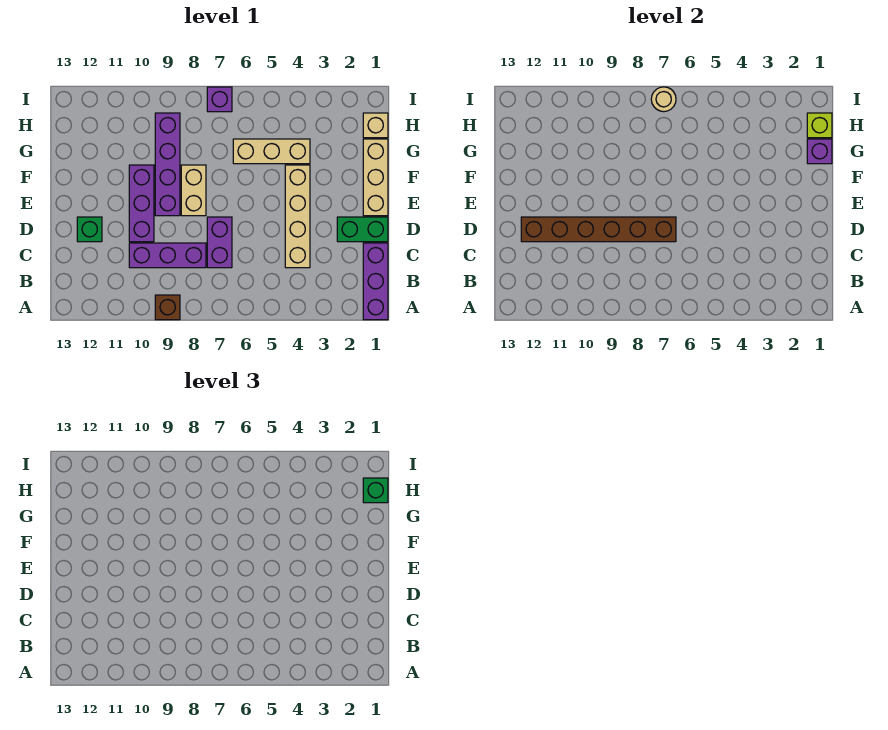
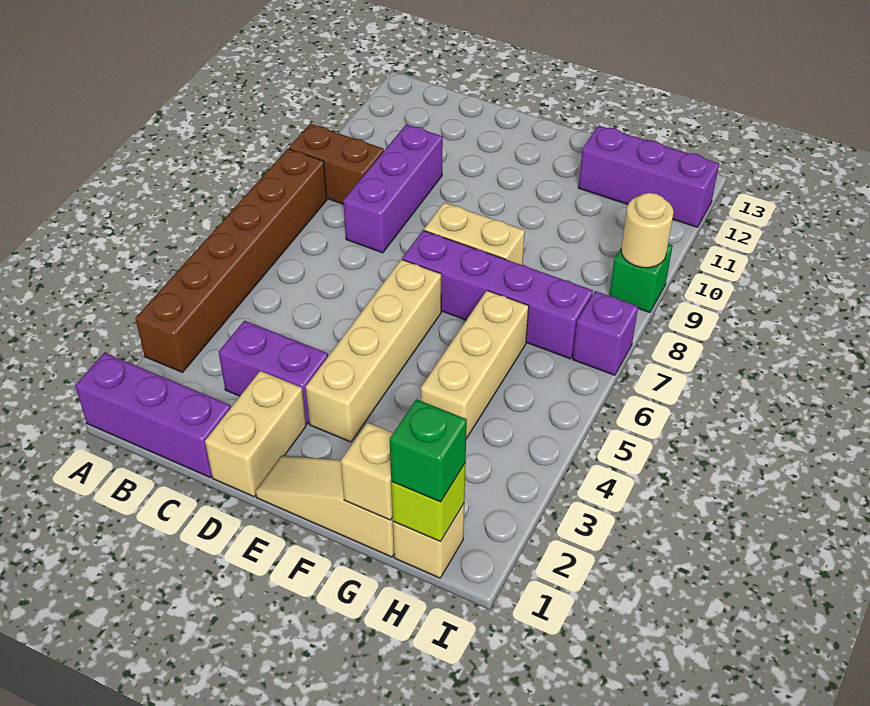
brown 1x1 brick [155,295,180,320] -> brown 1x2 brick [289,124,384,204]
tan 1x4 brick [285,165,310,268] -> tan 1x4 brick turned to [305,259,441,442]
purple 1x2 brick [207,217,232,268] -> purple 1x2 brick moved to [219,321,328,424]
green 1x2 brick [337,217,388,242] -> tan 1x2 brick [205,371,306,497]
brown 1x6 brick [521,217,676,242] -> brown 1x6 brick moved to [135,149,327,372]
purple 1x3 brick [129,165,154,242] -> purple 1x3 brick moved to [578,126,719,227]
green 1x1 brick [77,217,102,242] -> green 1x1 brick moved to [609,244,673,313]
tan 1x3 brick [363,139,388,216] -> tan 1x3 slope [255,456,394,557]
purple 1x4 brick [155,113,180,216] -> purple 1x4 brick moved to [402,230,593,359]
purple 1x1 brick [807,139,832,164] -> tan 1x1 brick [341,423,393,520]
tan 1x1 round brick [651,87,676,112] -> tan 1x1 round brick moved to [621,193,674,268]

